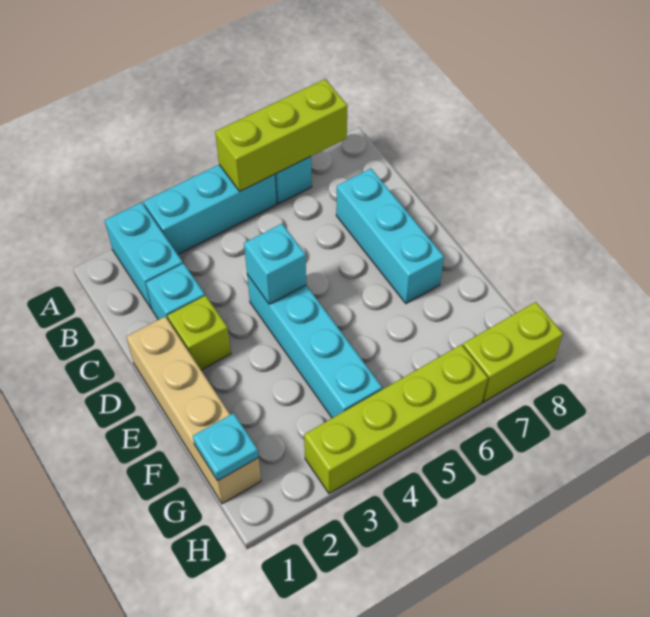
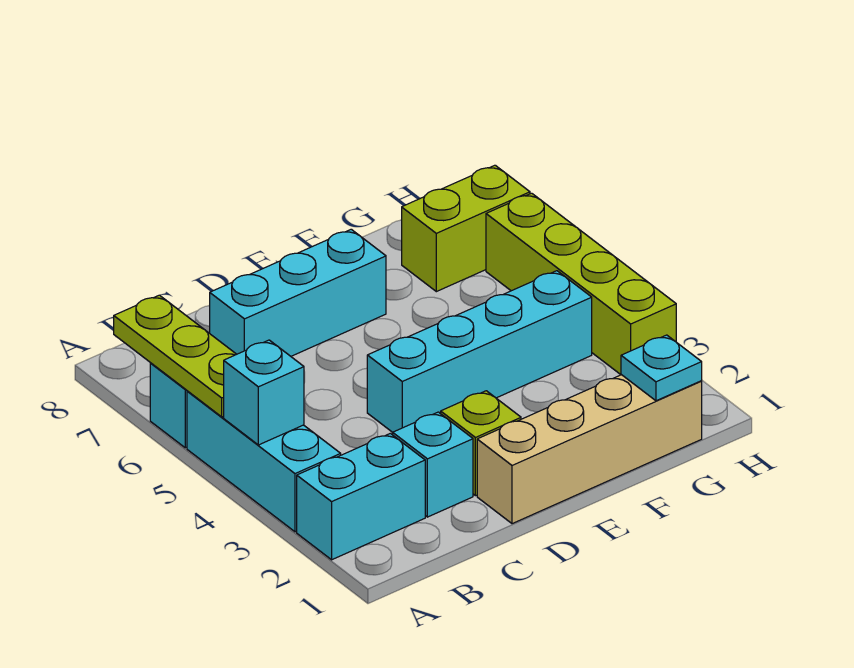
lime 1x3 brick [215,79,348,191] -> lime 1x3 plate [114,295,237,417]
cyan 1x1 brick [244,224,306,304] -> cyan 1x1 brick moved to [224,340,304,445]
lime 1x2 brick [463,302,563,402] -> lime 1x2 brick turned to [402,165,530,292]

